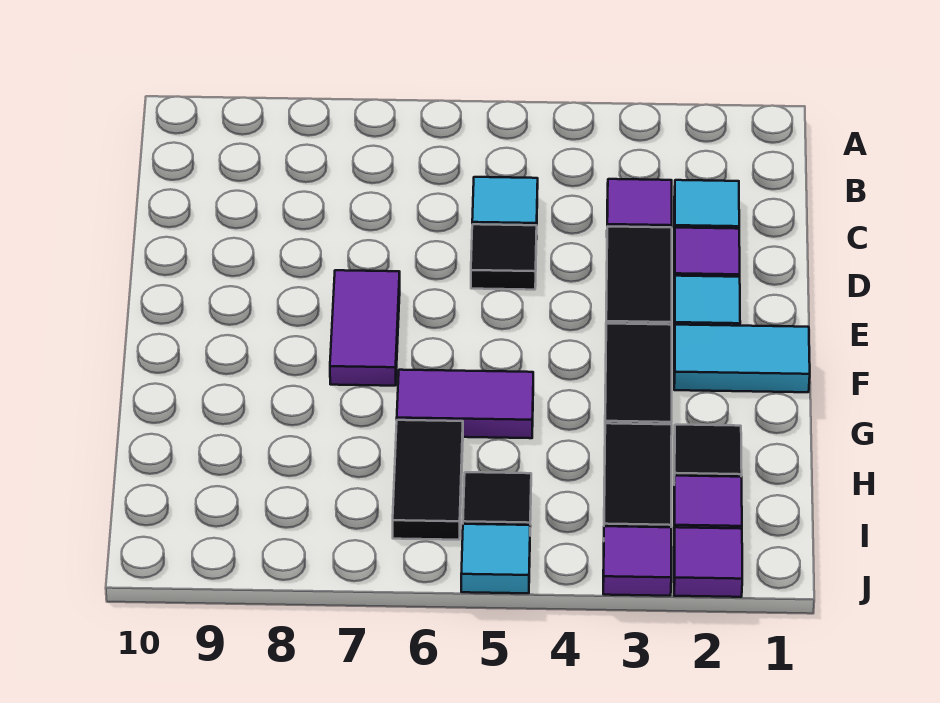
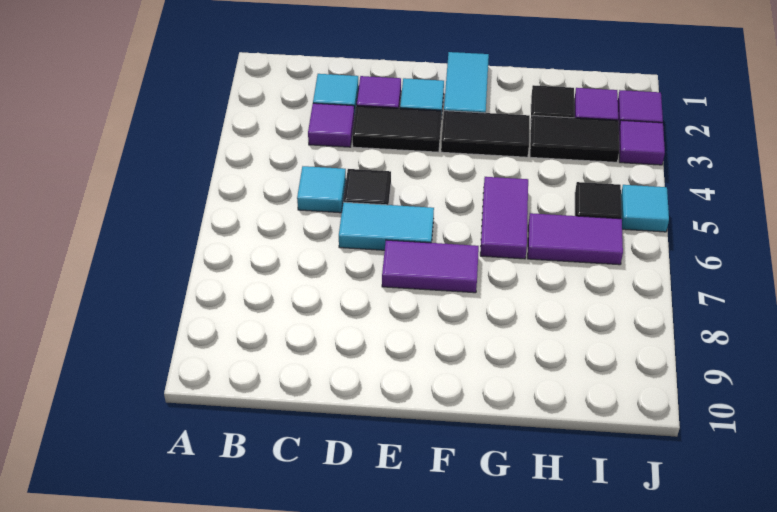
none -> cyan 1x2 tile [339,202,434,250]
black 1x2 tile [393,420,463,540] -> purple 1x2 tile [528,213,623,265]

